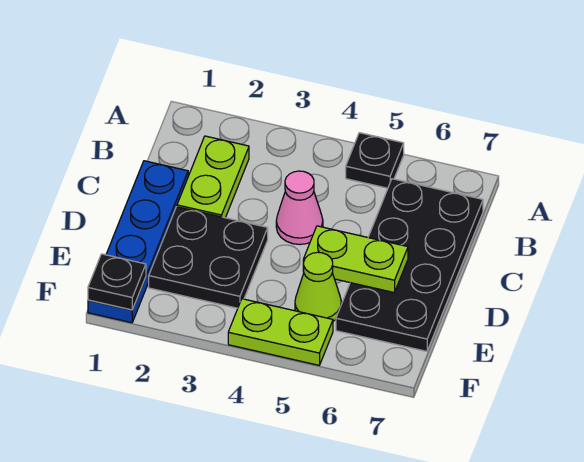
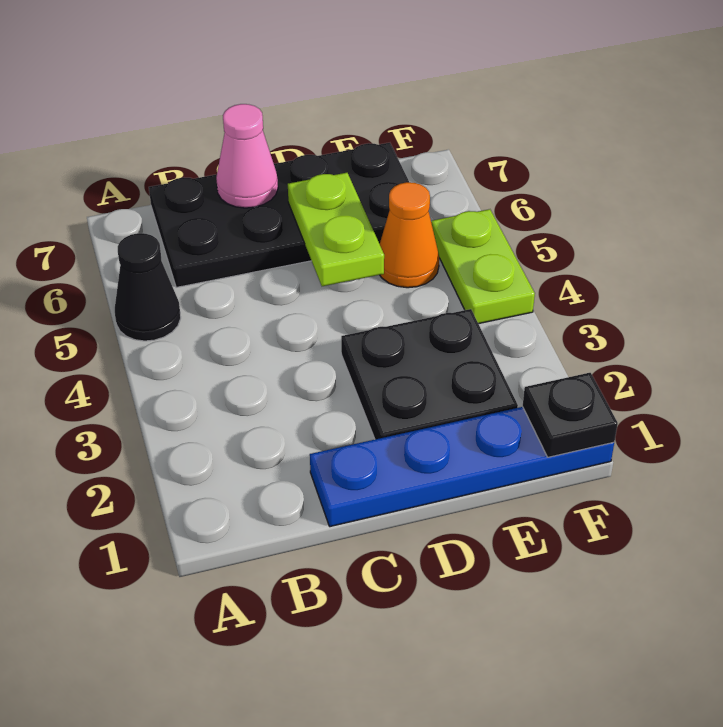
black 1x1 plate [346,133,404,188] -> black 1x1 cone [115,233,181,341]
lime 1x2 plate [177,136,249,218] -> none
pink 1x1 cone [276,171,323,244] -> pink 1x1 cone moved to [216,104,278,208]
lime 1x1 cone [295,252,341,321] -> orange 1x1 cone [380,182,439,288]

